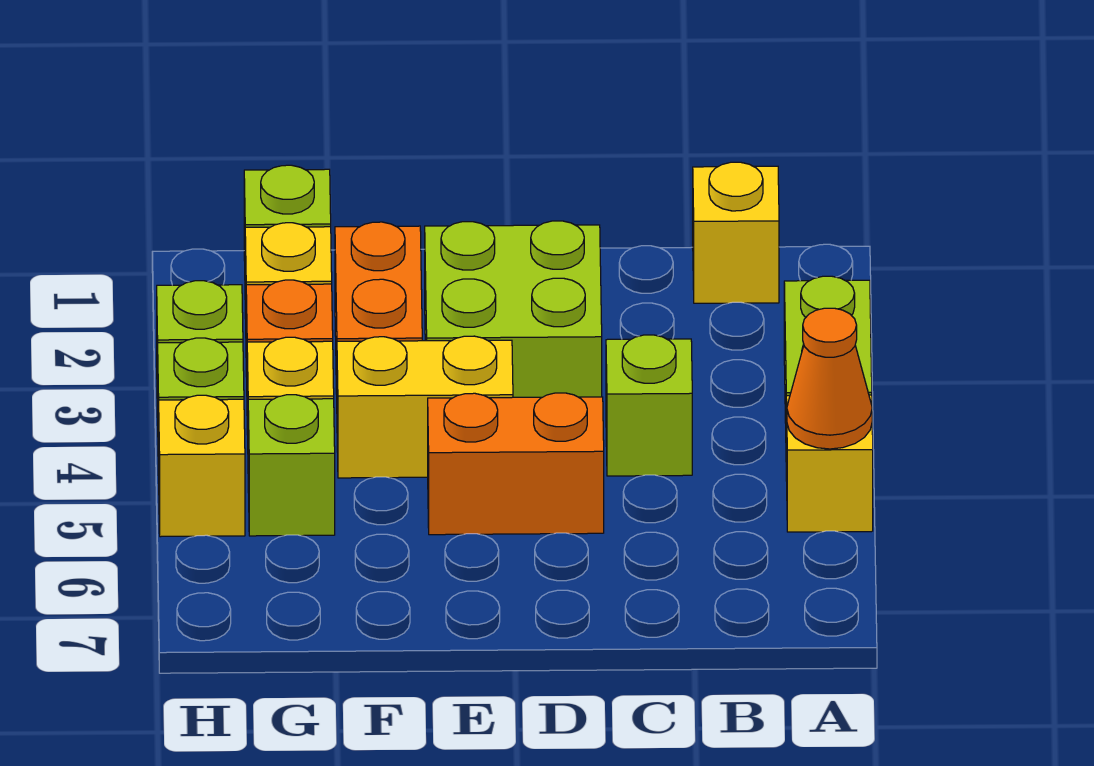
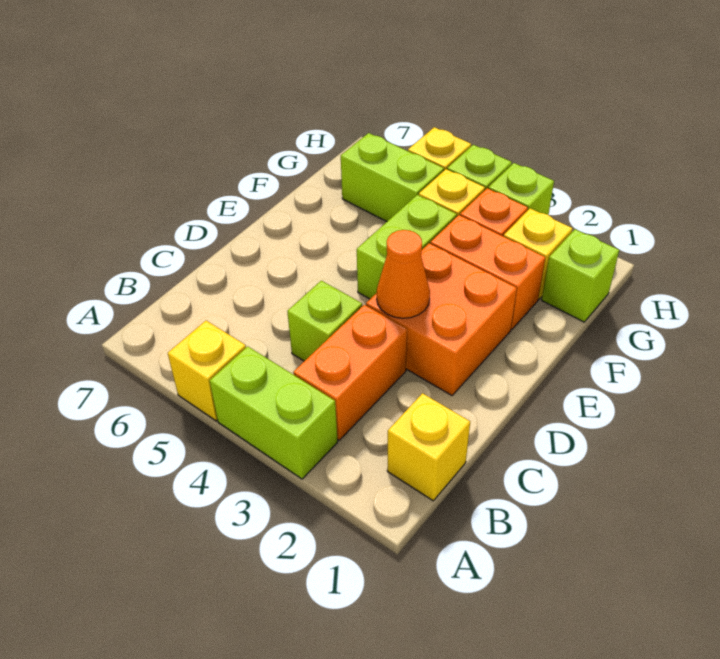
orange 1x1 cone [787,308,872,449] -> orange 1x1 cone moved to [377,230,430,318]
lime 2x2 brick [425,221,602,397] -> orange 2x2 brick [366,243,517,395]
orange 1x2 brick [428,393,604,535] -> orange 1x2 brick moved to [293,305,407,440]
yellow 1x2 brick [337,336,513,478] -> lime 1x2 brick [357,195,457,299]
lime 1x1 brick [248,395,335,536] -> lime 1x2 brick [341,133,444,221]

